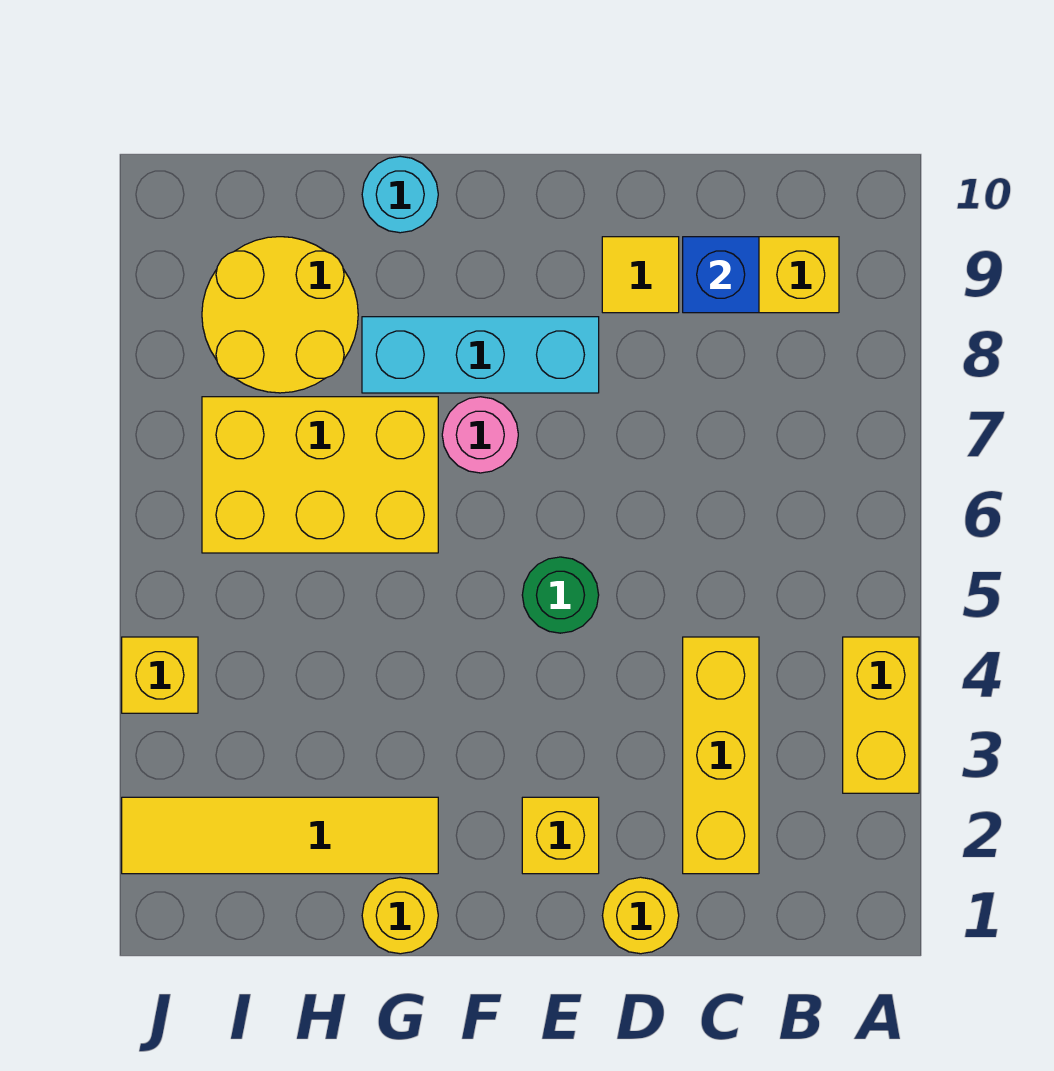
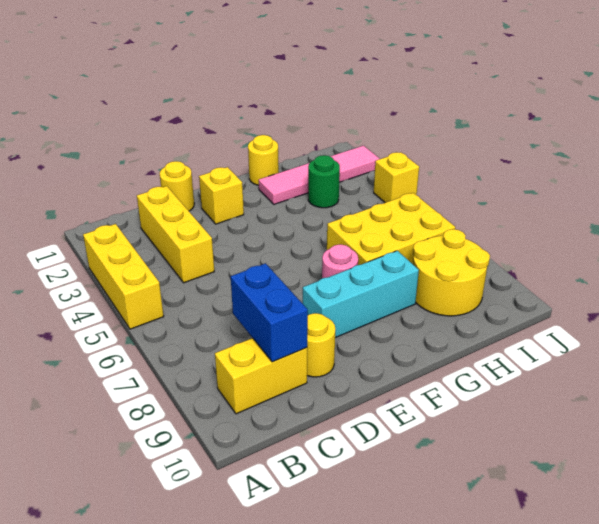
yellow 1x2 brick [843,637,919,793] -> yellow 1x3 brick [83,224,164,329]
blue 1x1 brick [683,237,759,313] -> blue 1x2 brick [231,263,308,362]
yellow 1x1 tile [602,237,679,313] -> yellow 1x1 round brick [307,313,335,377]
green 1x1 round brick [522,557,599,633] -> green 1x1 round brick moved to [308,155,340,208]
yellow 1x4 tile [122,797,438,874] -> pink 1x4 tile [259,146,380,204]
cyan 1x1 round brick [362,156,438,233] -> none

